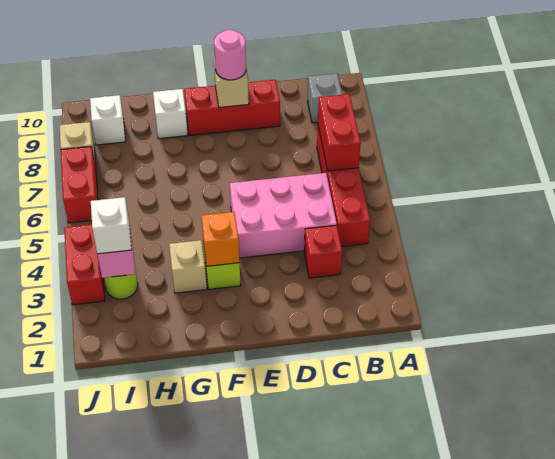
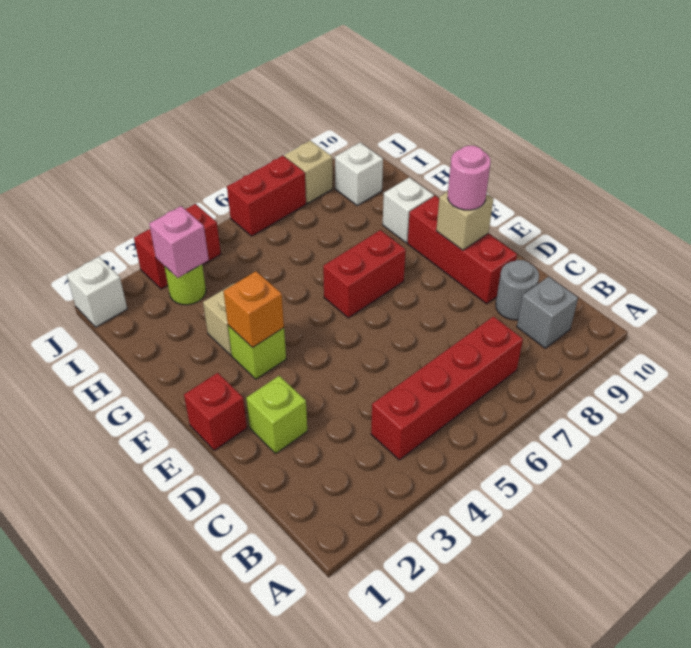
red 1x2 brick [318,94,361,171] -> red 1x2 brick moved to [323,230,406,318]
red 1x1 brick [304,225,342,278] -> red 1x1 brick moved to [184,373,247,451]
pink 2x3 brick [230,173,337,258] -> none
none -> grey 1x1 round brick [496,260,539,320]
none -> lime 1x1 brick [246,376,307,453]
white 1x1 brick [91,197,131,254] -> white 1x1 brick moved to [67,257,127,327]

